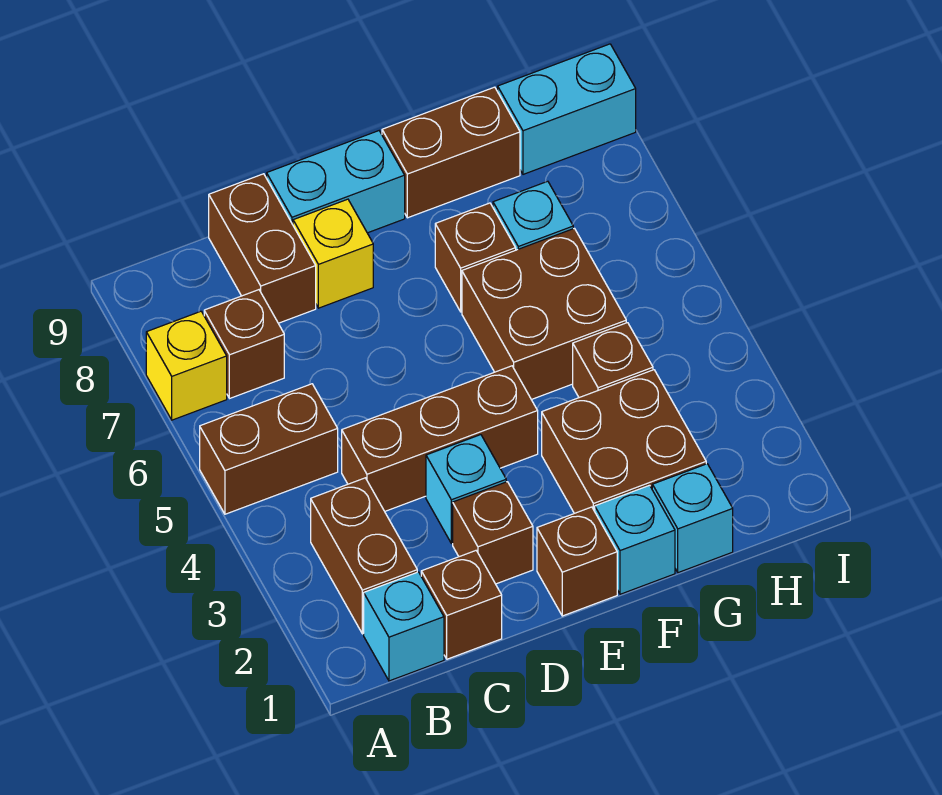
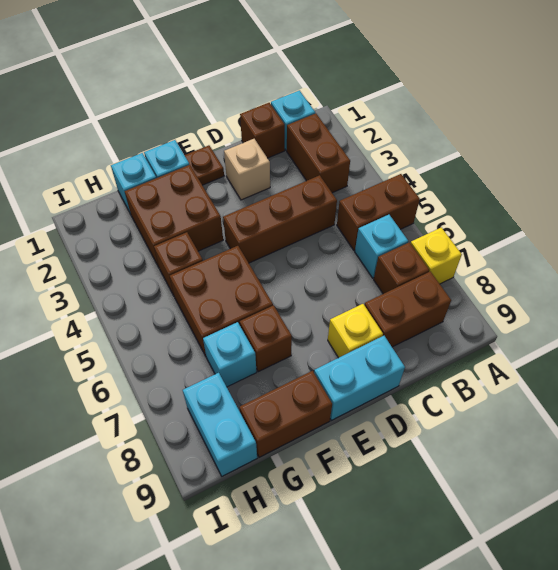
brown 1x2 brick [209,174,316,323] -> brown 1x2 brick turned to [365,271,451,347]
brown 1x1 brick [453,482,533,584] -> tan 1x1 brick [224,139,270,200]
cyan 1x1 brick [426,435,506,543] -> cyan 1x1 brick moved to [355,215,408,278]
brown 1x1 brick [537,507,617,616] -> brown 1x1 plate [185,145,224,185]
cyan 1x2 brick [498,44,636,174] -> cyan 1x2 brick turned to [183,373,257,476]

